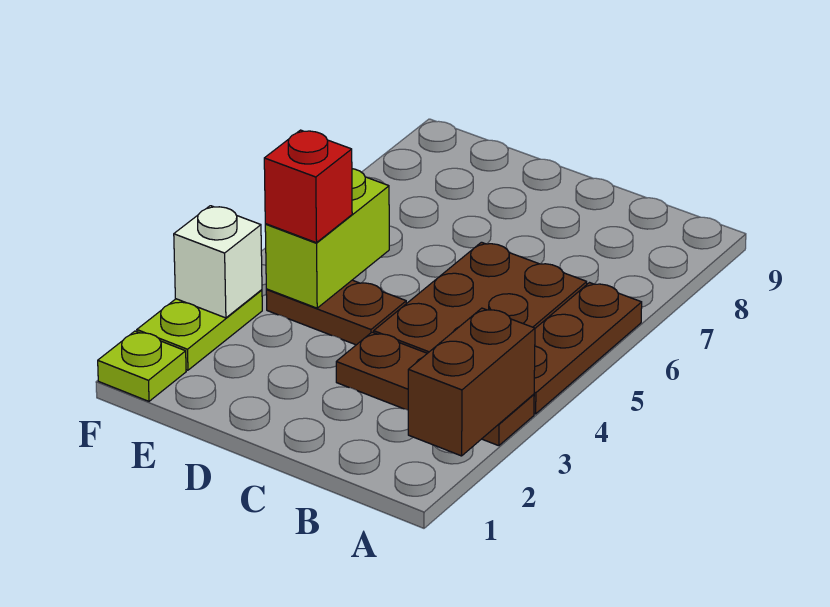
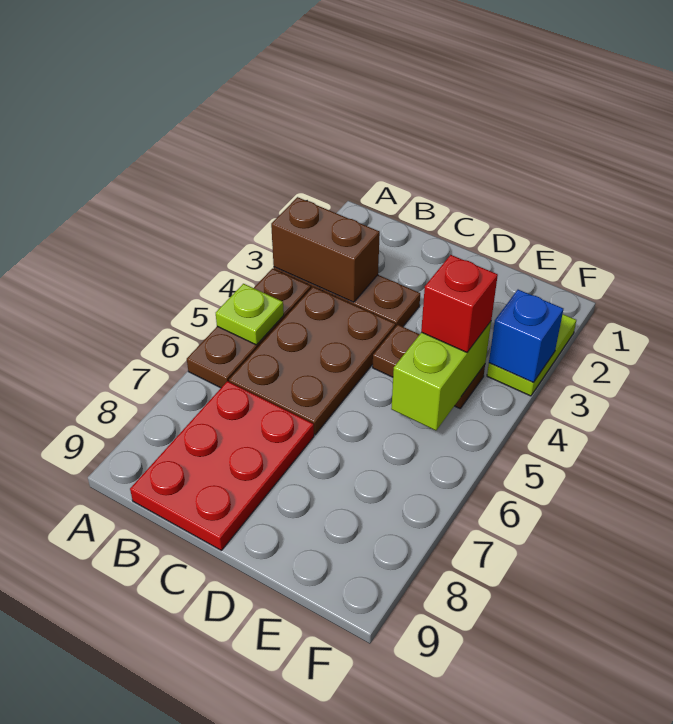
brown 1x2 brick [408,308,535,456] -> brown 1x2 brick turned to [271,197,380,302]
none -> red 2x3 plate [130,381,314,550]
lime 1x1 plate [98,331,186,401] -> lime 1x1 plate moved to [216,284,284,345]
white 1x1 brick [174,206,262,318] -> blue 1x1 brick [489,290,563,383]

